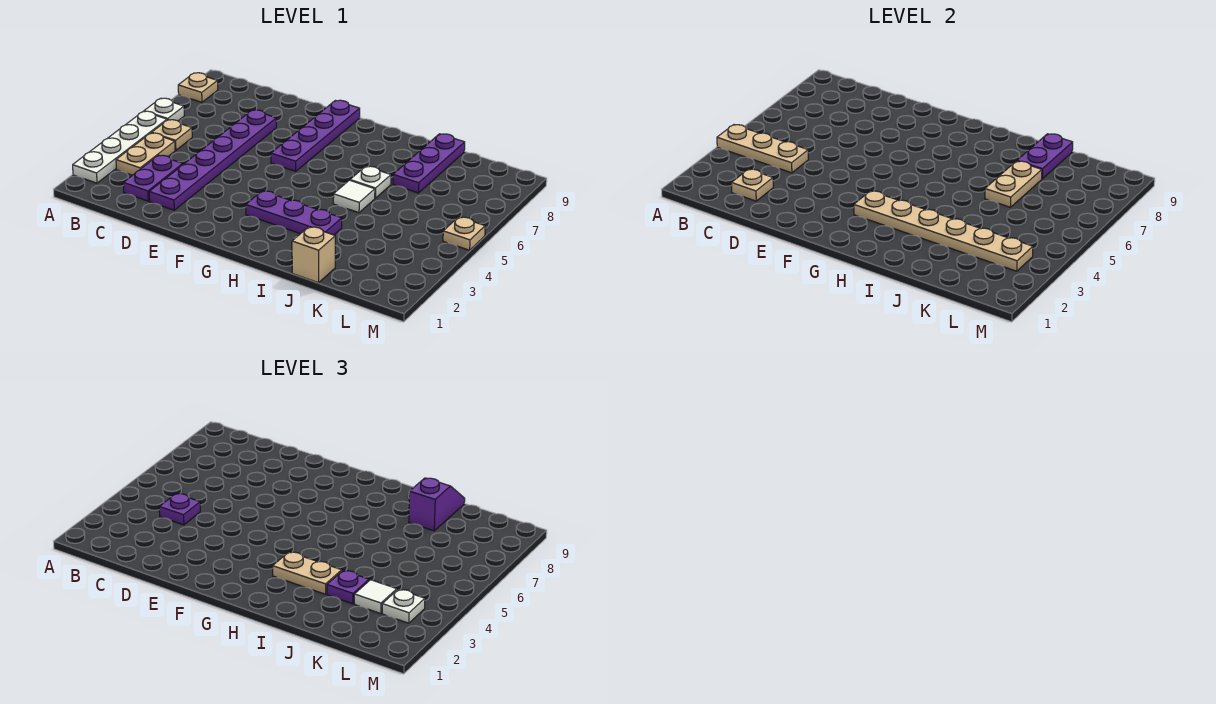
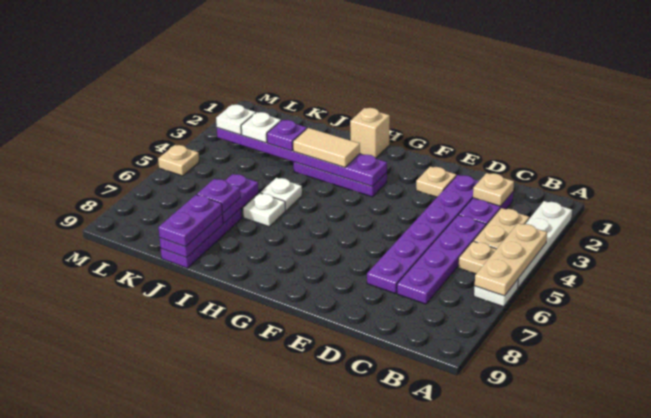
tan 1x3 plate [717,125,808,173] -> tan 1x3 plate turned to [475,223,547,296]
tan 1x1 plate [178,73,218,102] -> tan 1x1 plate moved to [416,166,456,197]
purple 1x1 plate [159,494,200,525] -> purple 1x1 plate moved to [197,179,240,213]
purple 1x4 plate [271,100,360,171] -> purple 1x4 plate moved to [397,215,486,304]
tan 1x6 plate [854,191,1033,271] -> purple 1x6 plate [217,128,387,187]
tan 1x2 plate [273,552,342,594] -> tan 1x2 tile [293,128,360,167]
white 1x1 tile [333,180,375,213] -> white 1x1 plate [260,178,302,210]
tan 1x1 brick [292,227,335,283] -> tan 1x1 brick moved to [350,108,390,158]
tan 1x2 plate [985,161,1042,207] -> purple 1x2 plate [222,174,258,223]
purple 1x2 slope [409,478,465,531] -> purple 1x2 plate [159,195,222,247]
white 1x1 tile [354,580,397,614] -> white 1x1 plate [241,112,281,143]

